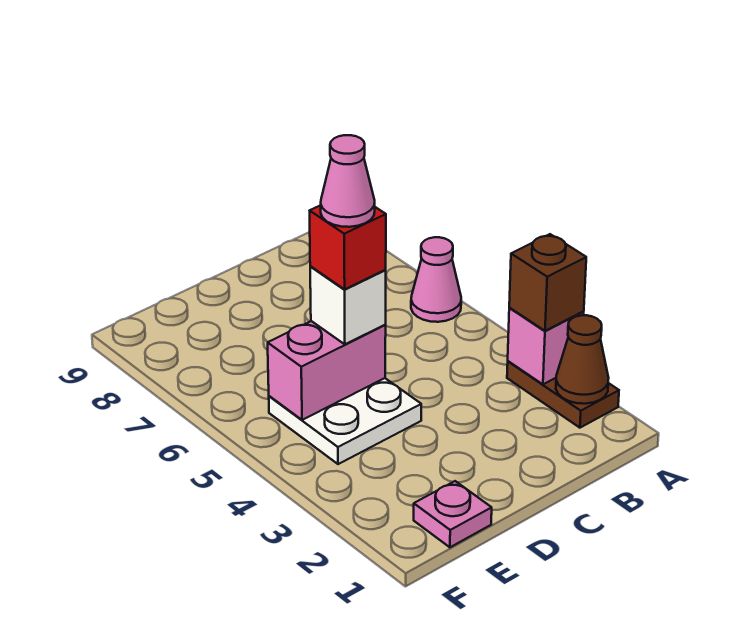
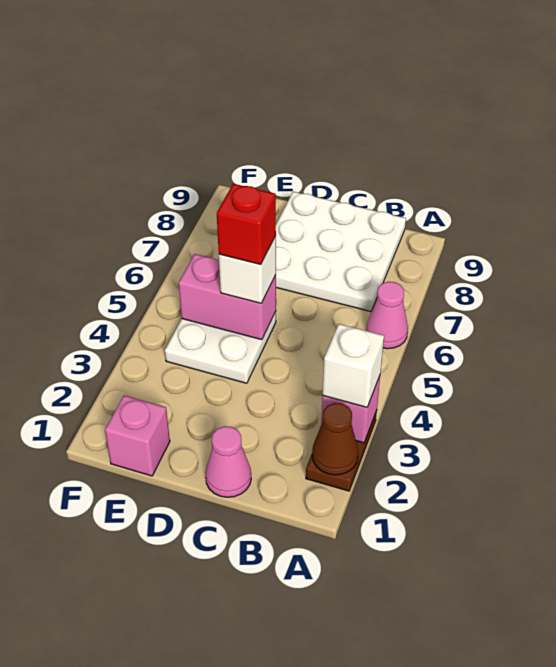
brown 1x1 brick [509,234,586,331] -> white 1x1 brick [323,324,384,407]
none -> white 3x3 plate [276,192,406,312]
pink 1x1 cone [321,135,375,227] -> pink 1x1 cone moved to [205,426,251,497]
pink 1x1 plate [414,481,492,547] -> pink 1x1 brick [105,395,170,476]

